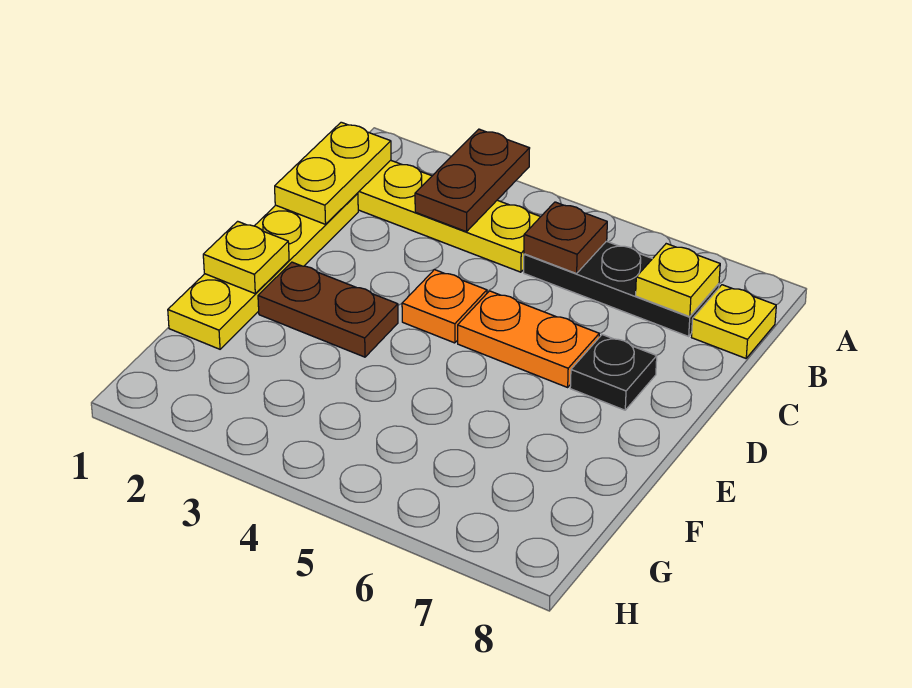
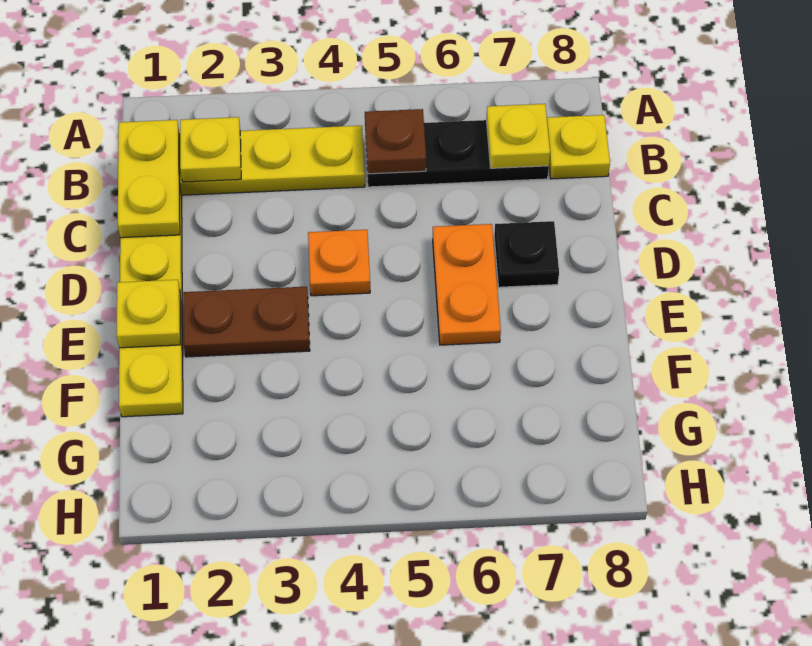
brown 1x2 plate [415,129,530,232] -> none
none -> yellow 1x1 plate [180,117,241,182]
orange 1x2 plate [458,291,599,387] -> orange 1x2 plate turned to [433,224,501,345]

